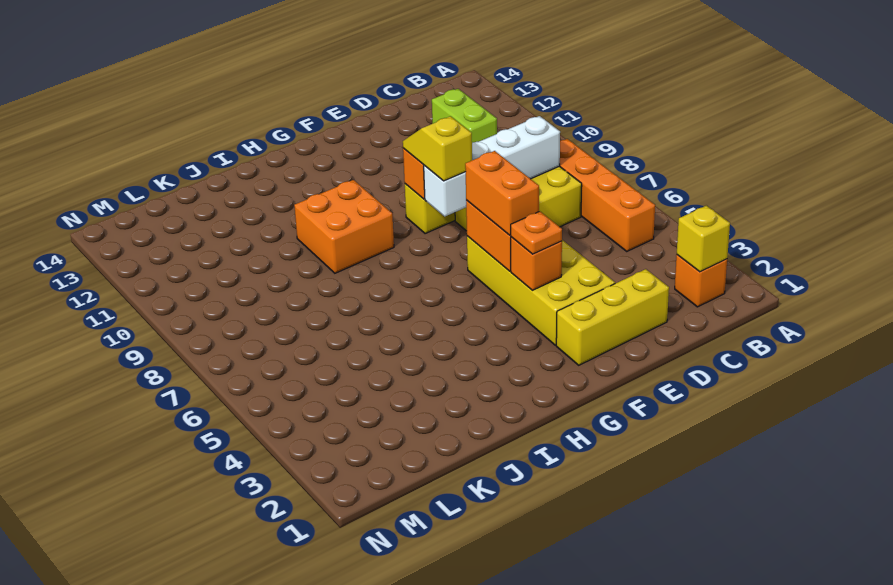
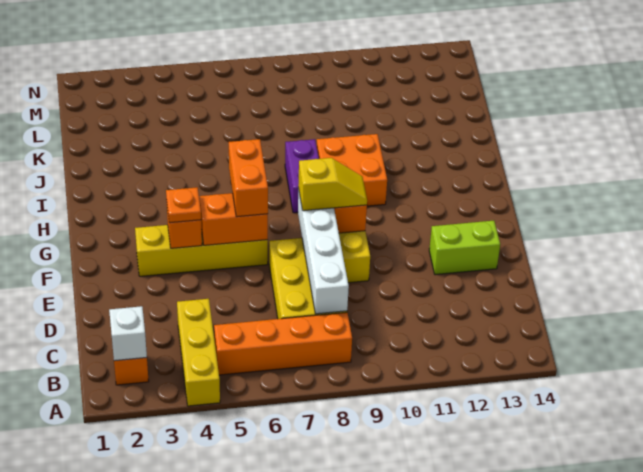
yellow 1x1 brick [677,205,730,272] -> white 1x1 brick [109,306,147,361]
lime 1x2 brick [432,89,497,143] -> lime 1x2 brick moved to [429,221,500,275]
yellow 1x3 brick [556,269,669,365] -> yellow 1x3 brick moved to [177,299,220,406]
yellow 2x4 brick [467,236,615,345] -> yellow 1x4 brick [135,225,268,276]
orange 1x2 brick [465,151,539,235] -> orange 1x2 brick turned to [229,139,268,217]
none -> purple 1x2 brick [285,139,319,213]

